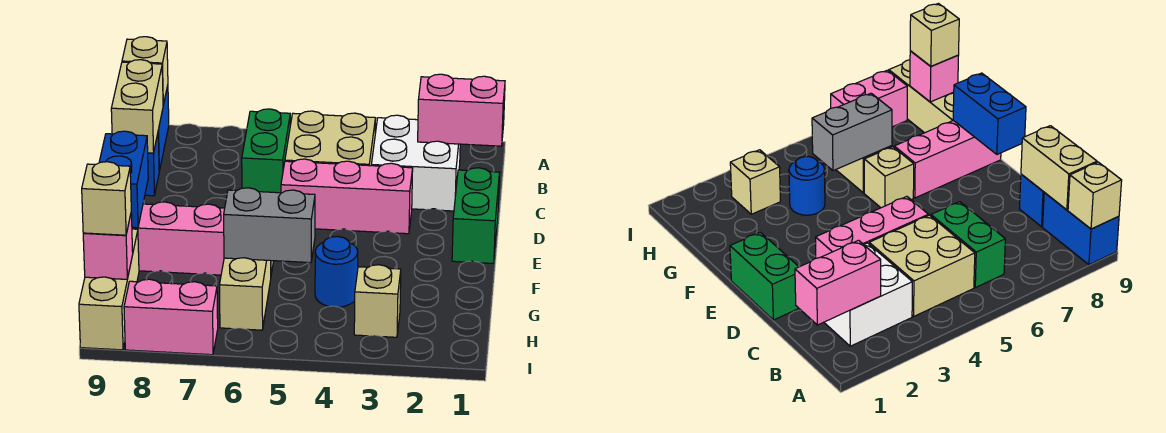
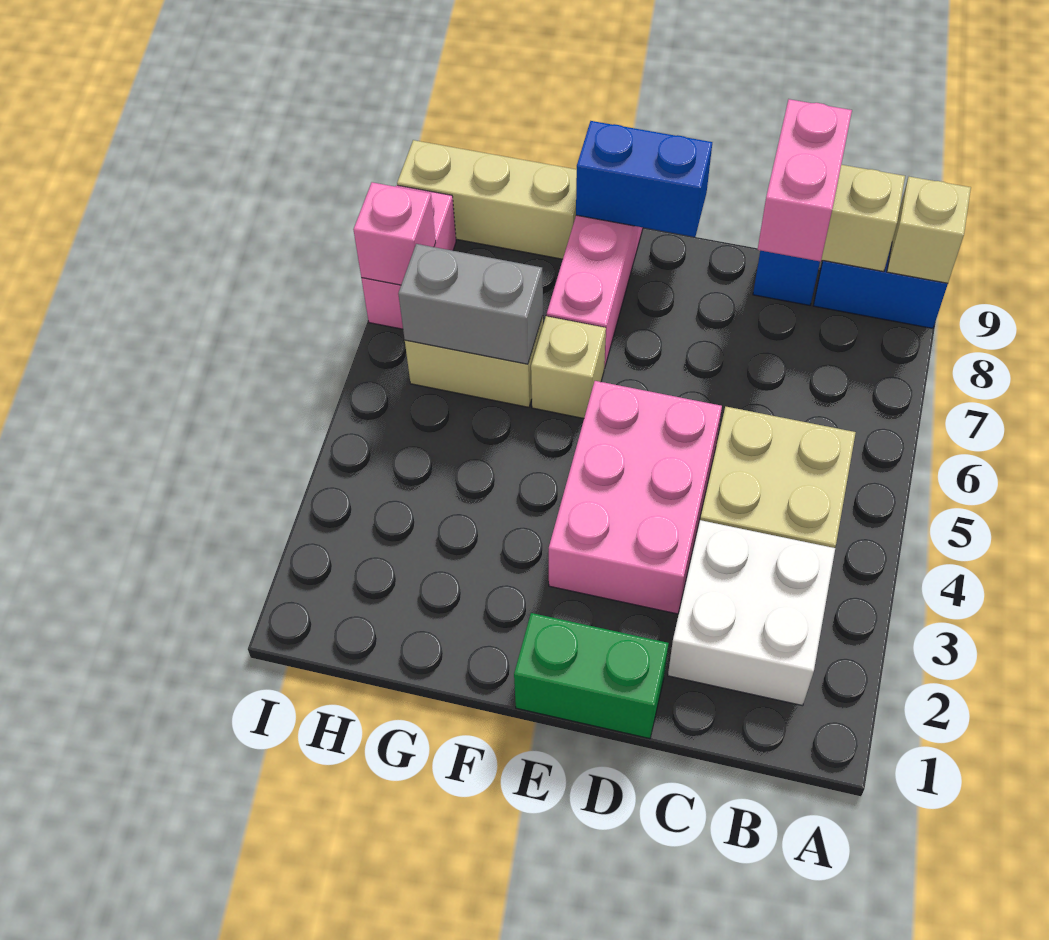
pink 1x2 brick [418,74,505,146] -> pink 1x2 brick moved to [758,99,852,262]
green 1x2 brick [242,109,290,193] -> none
pink 1x3 brick [281,159,413,234] -> pink 2x3 brick [549,381,722,614]
blue 1x1 round brick [315,236,358,307] -> none
grey 1x2 brick [224,188,315,263] -> grey 1x2 brick turned to [398,244,543,364]
tan 1x1 brick [354,265,401,337] -> none
pink 1x1 brick [83,214,133,279] -> pink 1x1 brick moved to [353,182,436,285]
tan 1x1 brick [82,162,131,235] -> none

